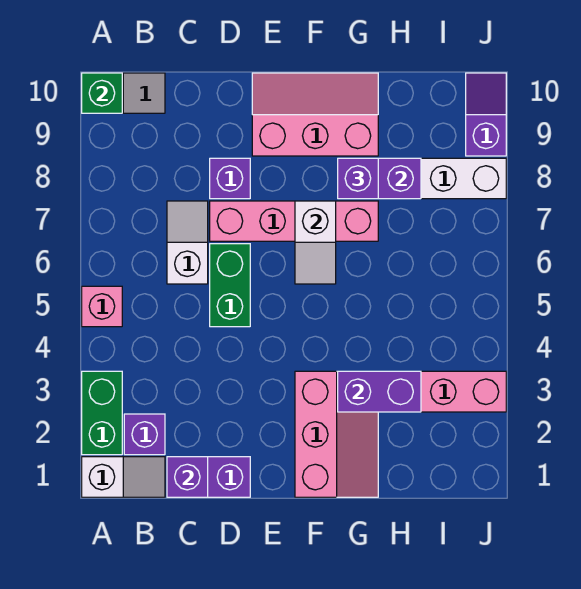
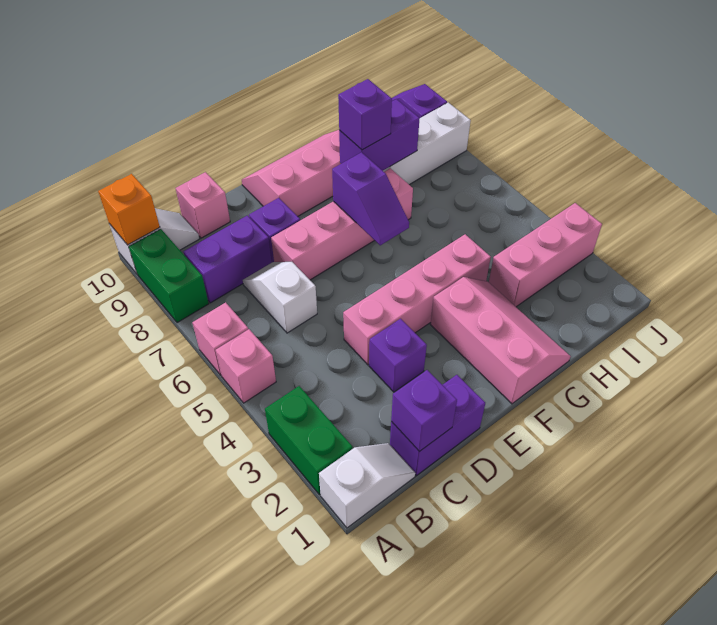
none -> pink 1x1 brick [192,302,248,375]
green 1x1 brick [82,73,122,113] -> orange 1x1 brick [98,174,160,245]
purple 1x1 brick [124,414,165,455] -> purple 1x1 brick moved to [369,319,427,392]
none -> pink 1x1 brick [175,172,230,238]
none -> pink 1x4 brick [343,234,491,365]
green 1x2 brick [210,244,250,327] -> green 1x2 brick moved to [129,229,209,323]
white 1x2 slope [295,201,336,284] -> purple 1x2 slope [332,152,409,245]
purple 1x2 brick [338,371,421,412] -> purple 1x2 brick moved to [183,215,272,303]

